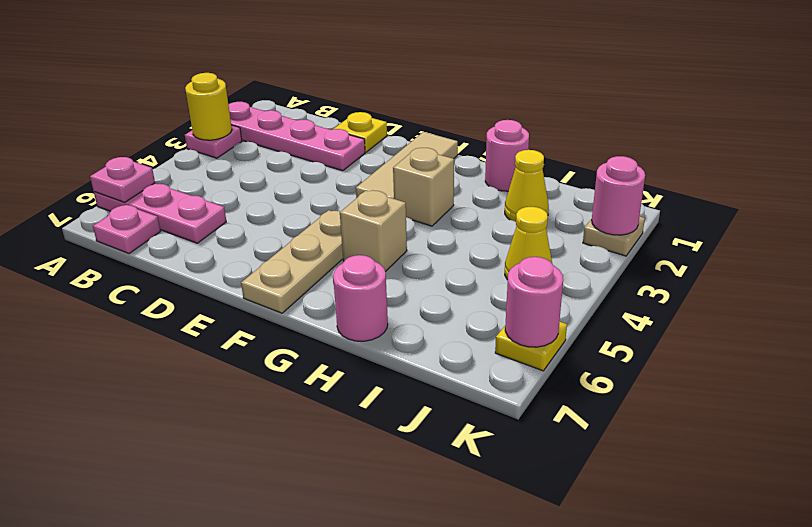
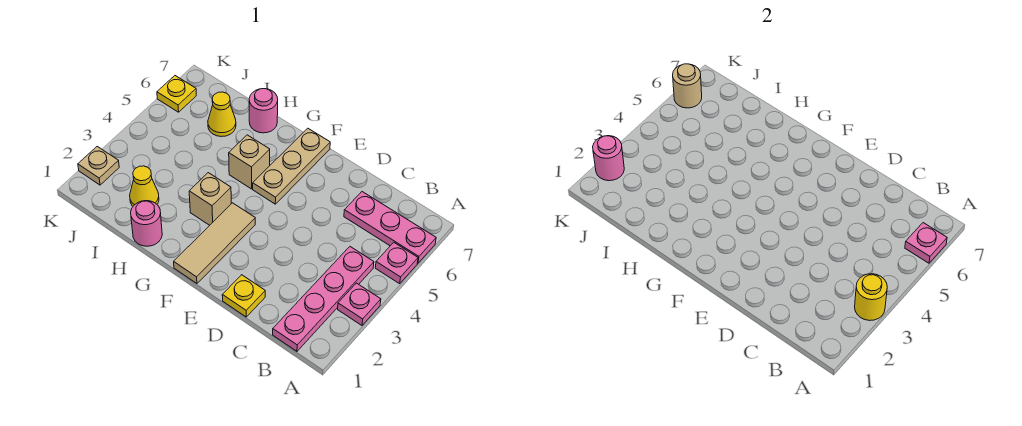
pink 1x4 plate [228,102,365,171] -> pink 1x4 plate turned to [273,247,374,351]
pink 1x1 plate [93,205,161,254] -> pink 1x1 plate moved to [375,243,418,284]
yellow 1x1 cone [505,207,552,280] -> yellow 1x1 cone moved to [208,92,236,137]
pink 1x1 round brick [505,257,563,347] -> tan 1x1 round brick [673,64,702,108]

